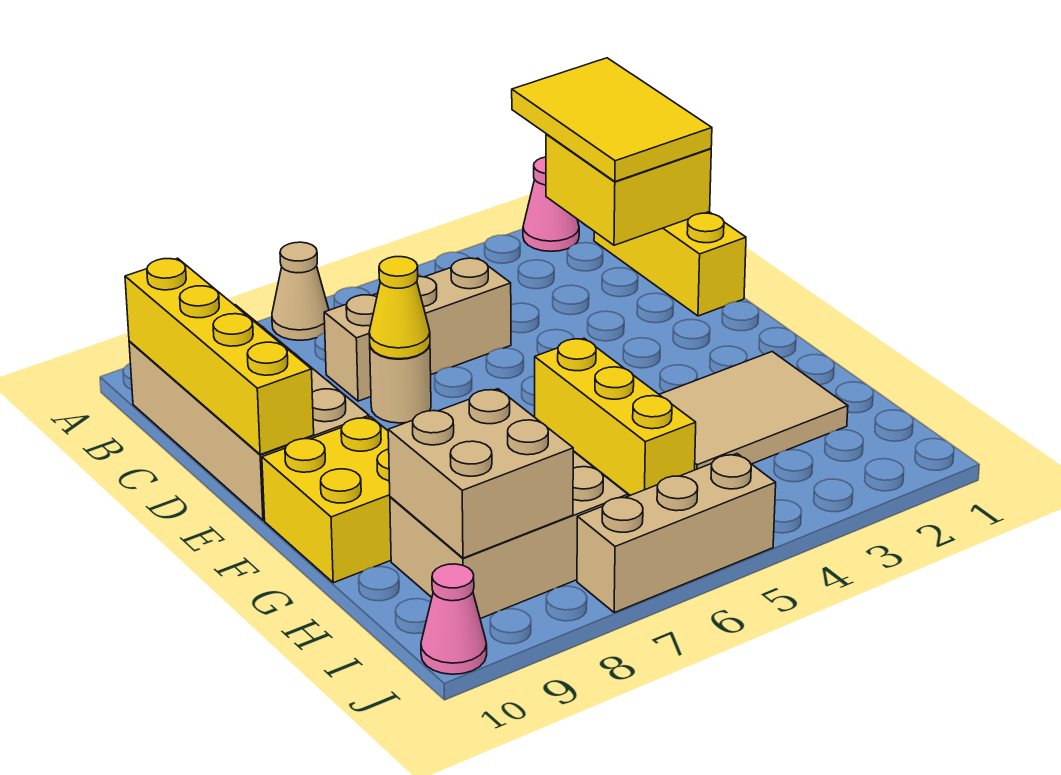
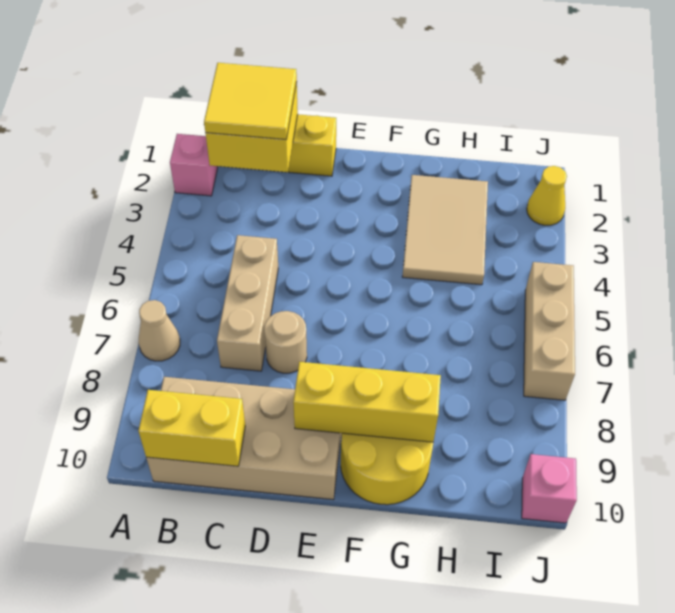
yellow 2x3 tile [512,58,712,182] -> yellow 2x2 tile [204,63,297,140]
pink 1x1 cone [523,157,579,251] -> pink 1x1 brick [170,134,218,196]
yellow 1x4 brick [125,258,314,454] -> yellow 1x2 brick [138,390,245,466]
yellow 1x1 cone [369,257,430,359] -> yellow 1x1 cone moved to [527,166,567,225]
yellow 1x3 brick [535,338,696,495] -> yellow 1x3 brick moved to [293,362,441,442]
yellow 2x2 brick [262,417,391,583] -> yellow 2x2 round brick [341,433,433,505]
tan 2x3 brick [390,451,628,619] -> none
tan 2x2 brick [388,389,573,558] -> none
pink 1x1 cone [421,564,487,674] -> pink 1x1 brick [522,454,577,523]

